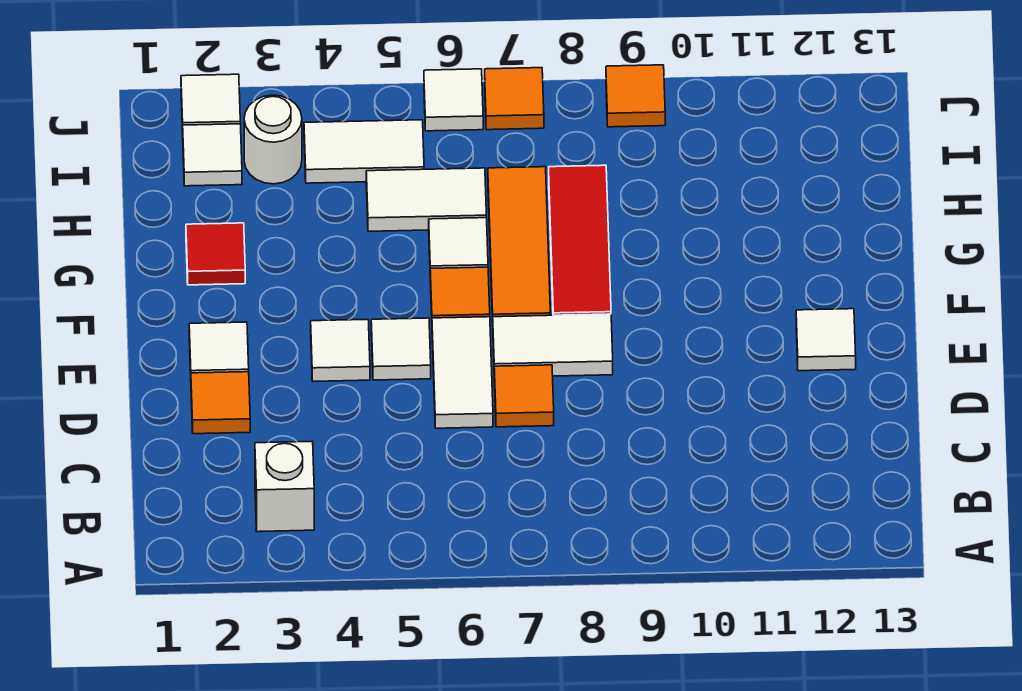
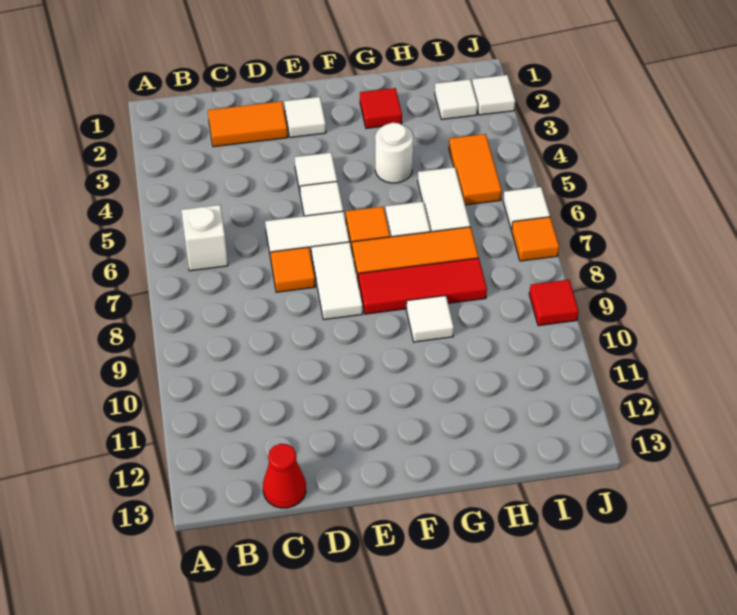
white 1x1 brick [255,441,314,532] -> white 1x1 brick moved to [181,205,228,271]
none -> red 1x1 cone [263,444,306,508]
orange 1x1 tile [191,372,250,434] -> orange 1x2 tile [208,101,288,147]
white 1x1 tile [796,309,856,371] -> white 1x1 tile moved to [406,296,454,342]
white 1x1 round brick [244,95,302,184] -> white 1x1 round brick moved to [375,123,413,183]
white 1x2 tile [304,120,424,183] -> orange 1x2 tile [449,134,502,205]
orange 1x1 tile [606,65,665,127] -> red 1x1 tile [529,280,579,326]

